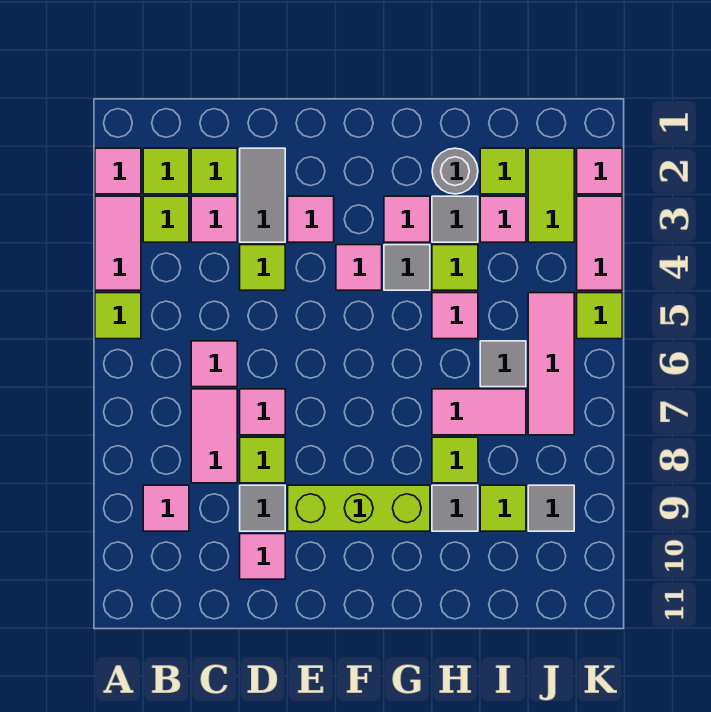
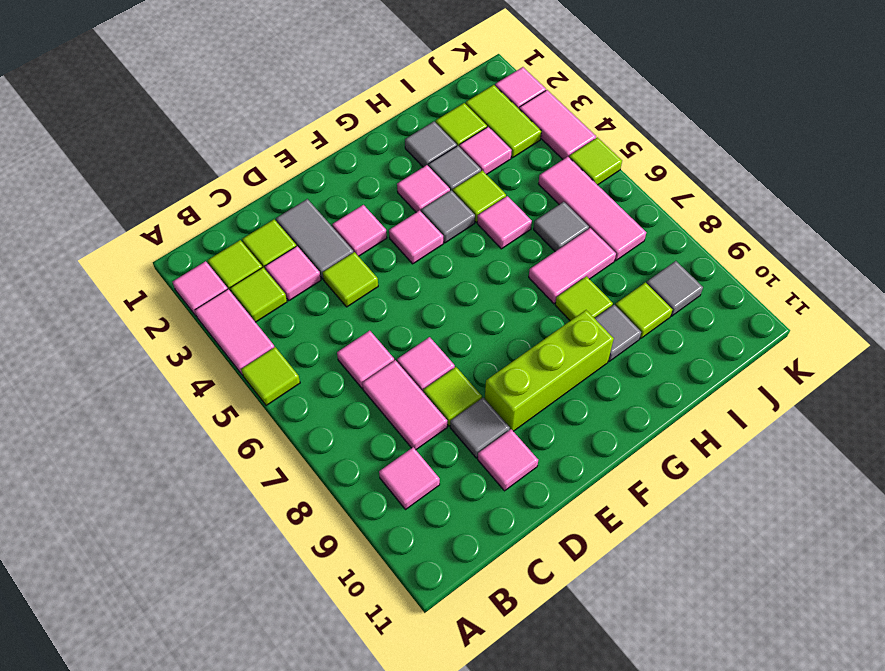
grey 1x1 round brick [432,148,478,194] -> grey 1x1 tile [405,122,457,167]

